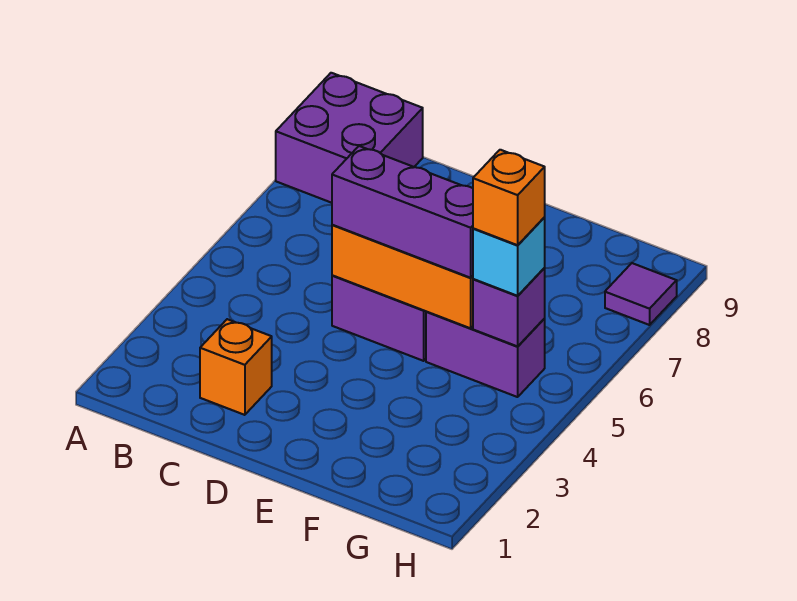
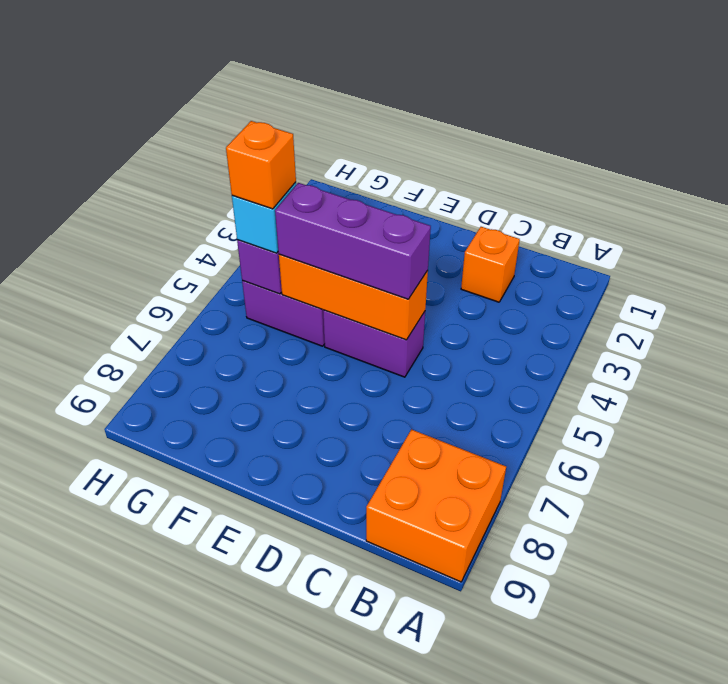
purple 2x2 brick [276,73,423,203] -> orange 2x2 brick [366,429,506,582]
purple 1x1 tile [605,263,677,325] -> none

